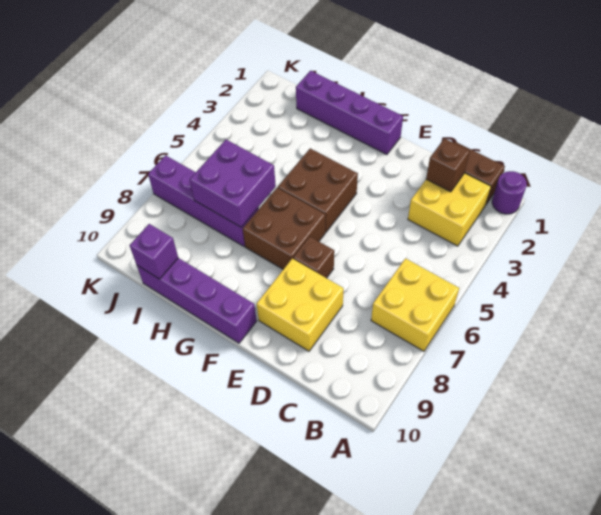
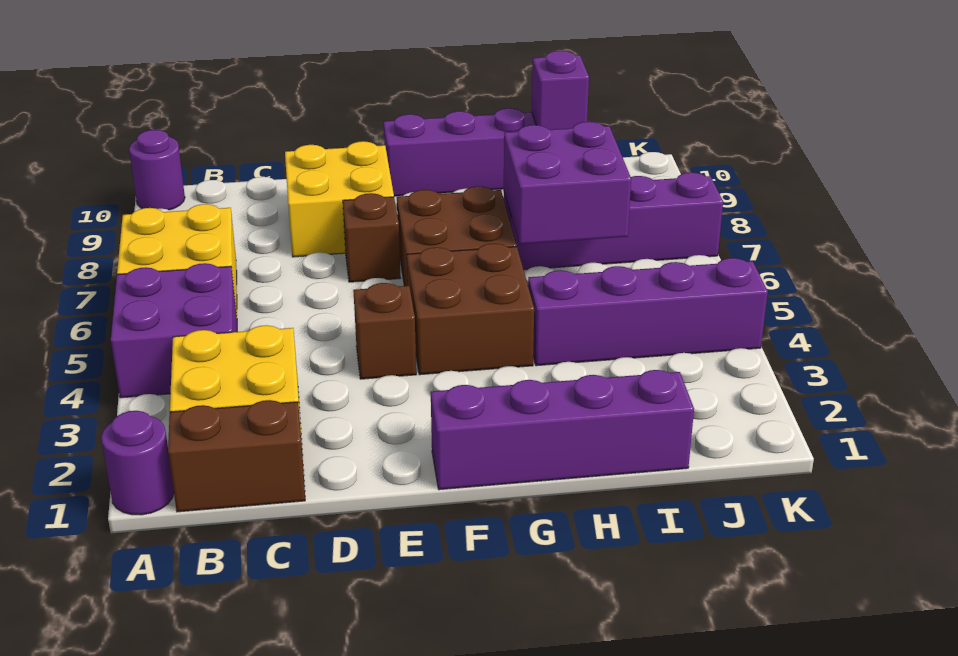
none -> purple 2x2 brick [111,263,237,398]
none -> purple 1x1 round brick [129,130,185,210]
brown 1x1 brick [426,138,470,192] -> brown 1x1 brick moved to [353,283,416,379]
none -> purple 1x4 brick [528,258,768,366]

